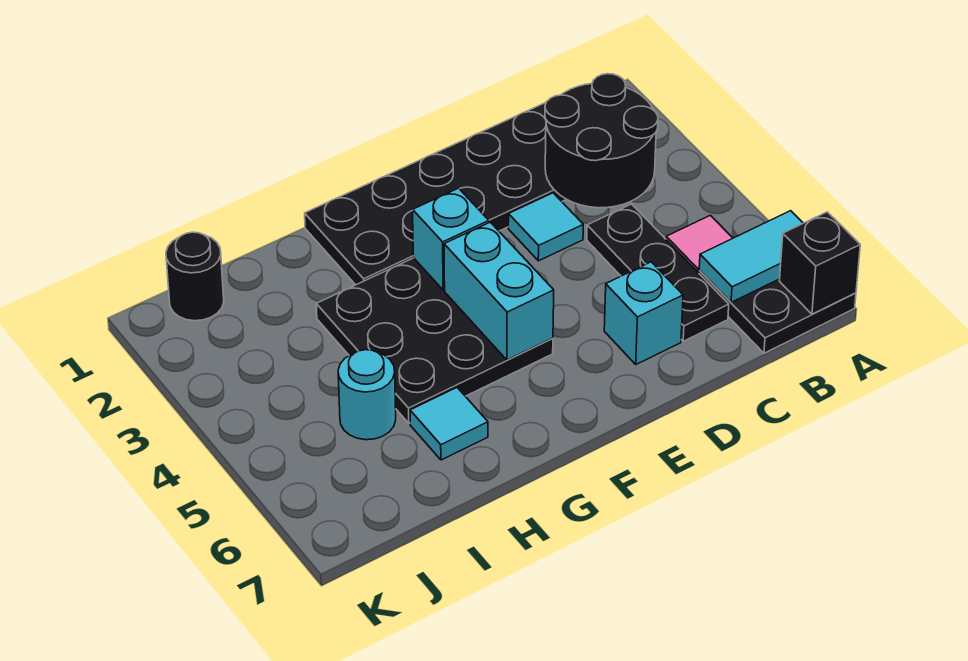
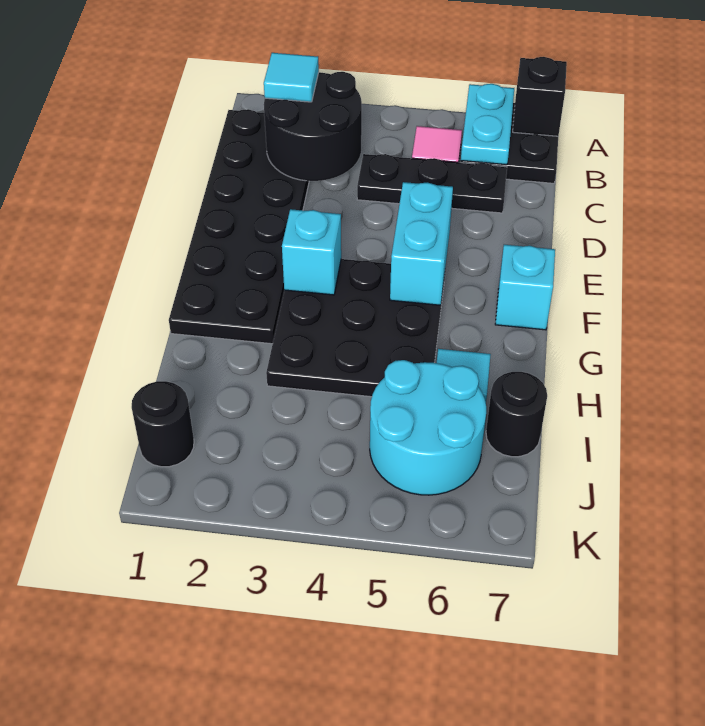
cyan 1x2 tile [699,211,803,302] -> cyan 1x2 plate [461,84,514,165]
cyan 1x1 tile [508,193,583,261] -> cyan 1x1 tile moved to [264,53,319,102]
cyan 1x1 brick [604,262,683,364] -> cyan 1x1 brick moved to [495,245,555,330]
cyan 1x2 brick [444,222,554,360] -> cyan 1x2 brick turned to [390,182,453,305]
cyan 1x1 round brick [338,350,396,440] -> cyan 2x2 round brick [370,360,486,495]
none -> black 1x1 round brick [486,372,547,457]

